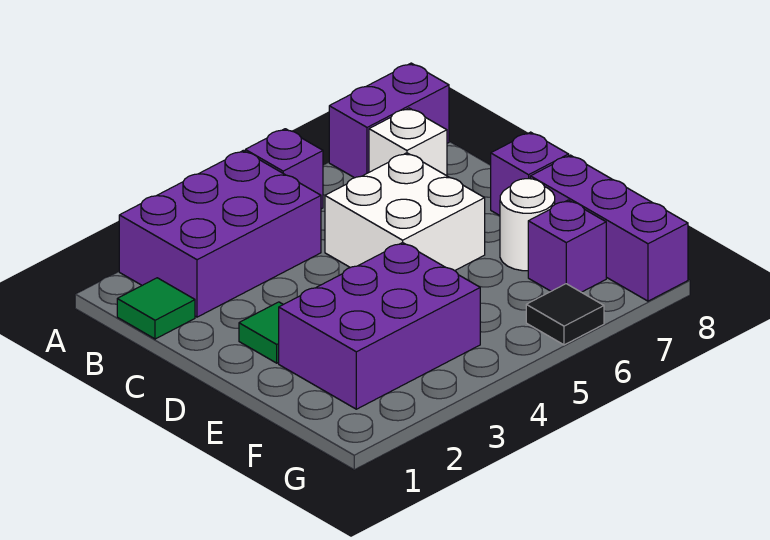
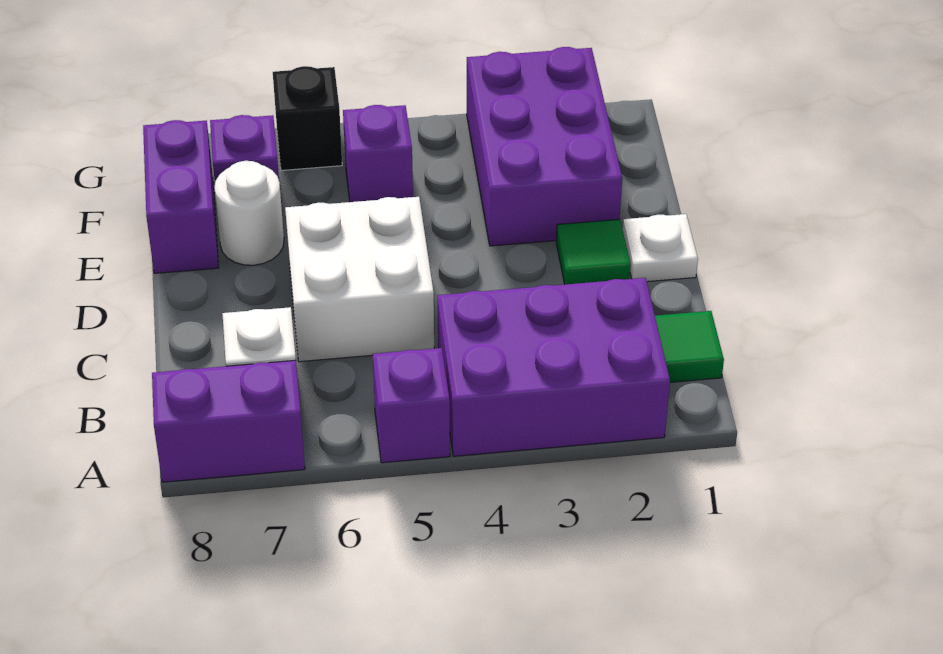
none -> white 1x1 plate [623,214,698,282]
purple 1x1 brick [491,132,569,215] -> purple 1x1 brick moved to [343,105,413,202]
purple 2x3 brick [279,243,480,409] -> purple 2x3 brick turned to [467,47,622,246]
purple 1x3 brick [530,155,688,301] -> purple 1x2 brick [143,120,219,273]
black 1x1 tile [526,284,604,345] -> black 1x1 brick [273,66,342,170]

